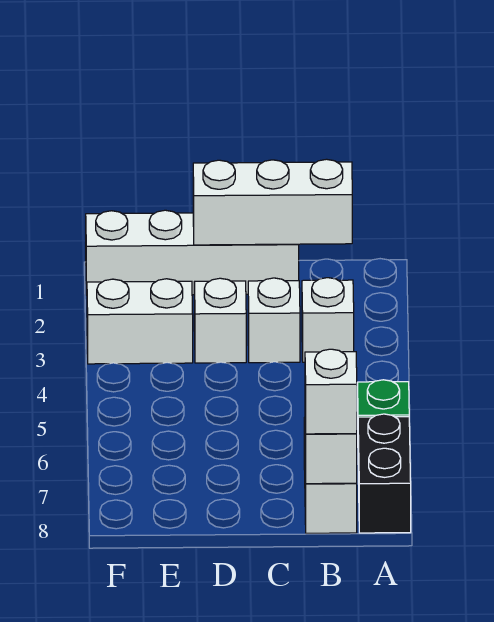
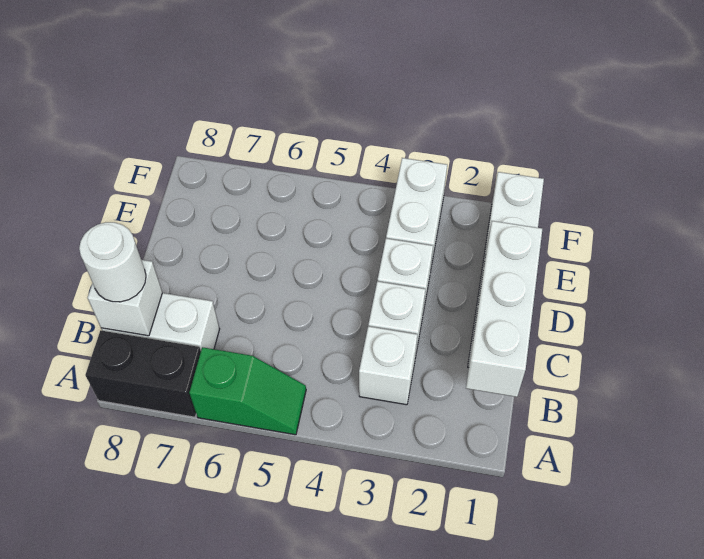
white 1x1 brick [305,349,357,434] -> white 1x1 round brick [79,222,146,302]

